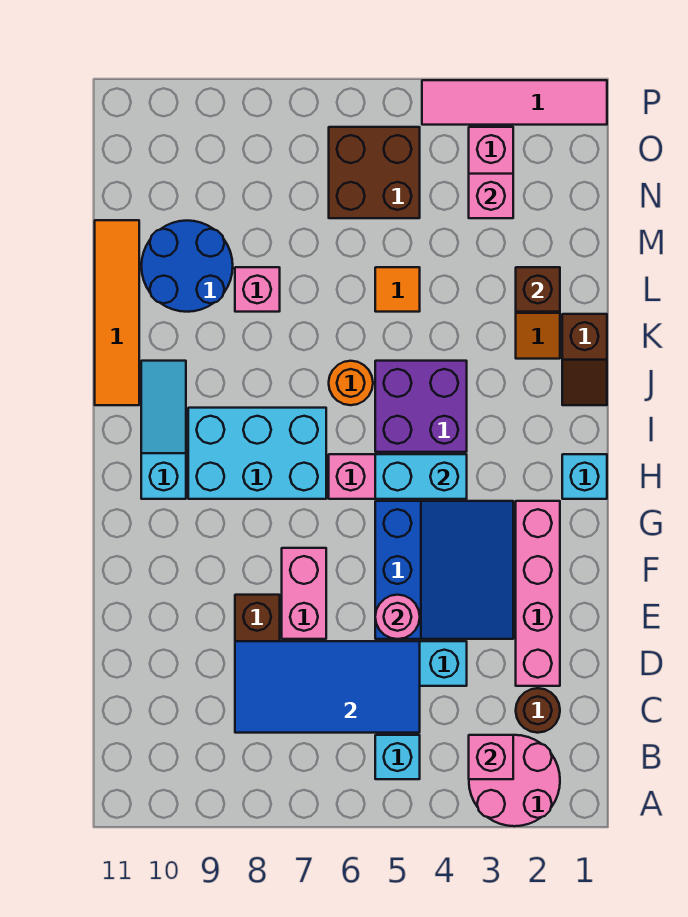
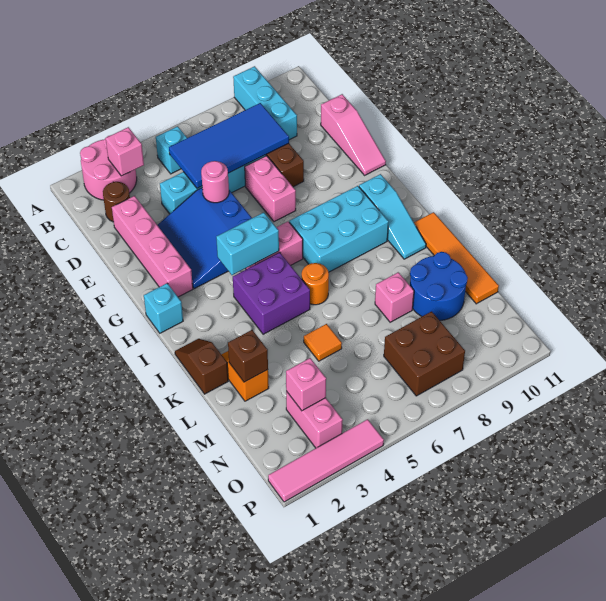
none -> cyan 1x3 brick [233,66,297,140]
none -> pink 1x3 slope [321,94,386,175]
brown 2x2 brick [329,127,420,218] -> brown 2x2 brick moved to [384,311,465,396]

